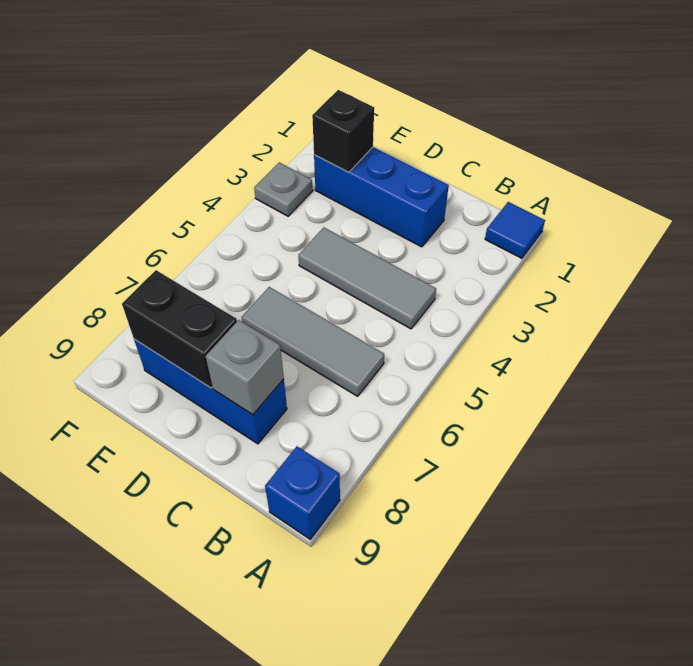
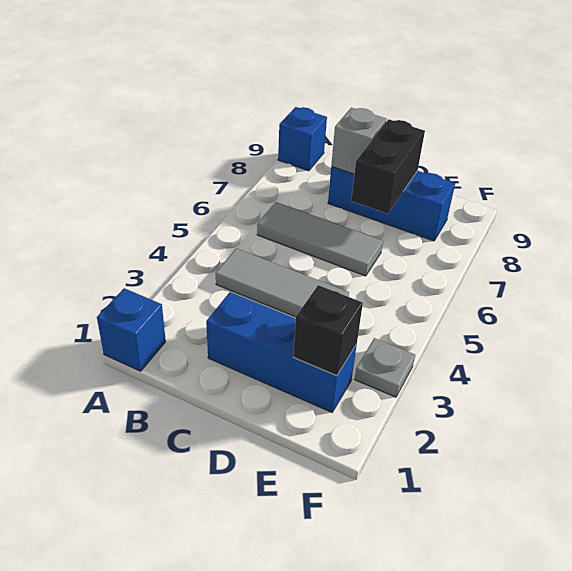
blue 1x1 tile [485,202,545,258] -> blue 1x1 brick [97,288,166,371]
black 1x2 brick [122,270,237,388] -> black 1x2 brick turned to [351,119,425,214]

